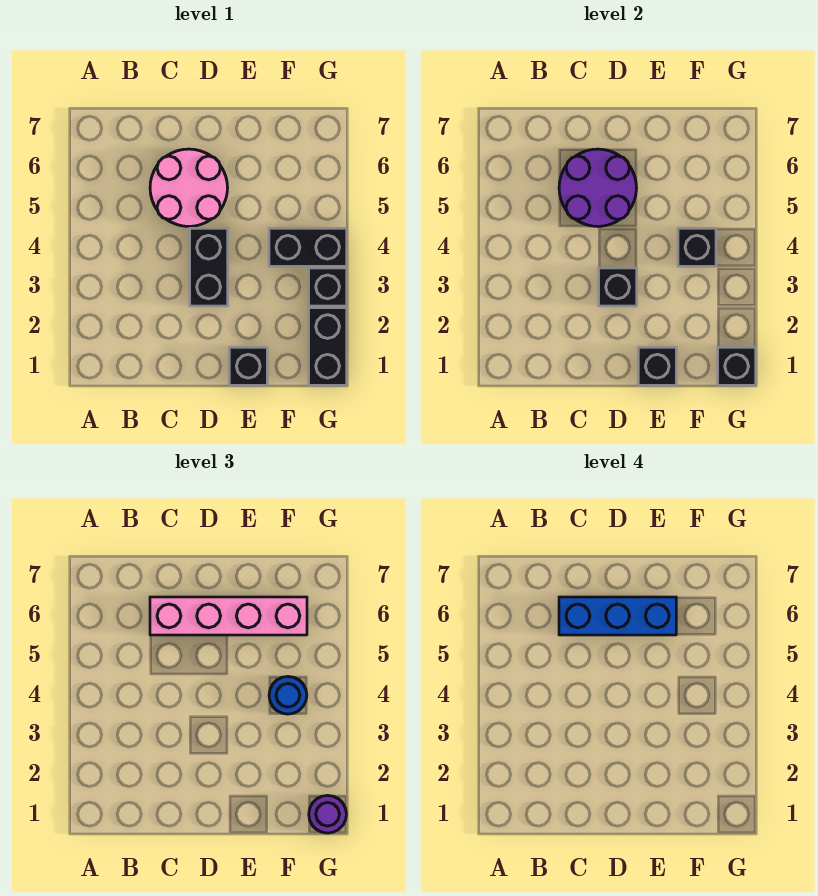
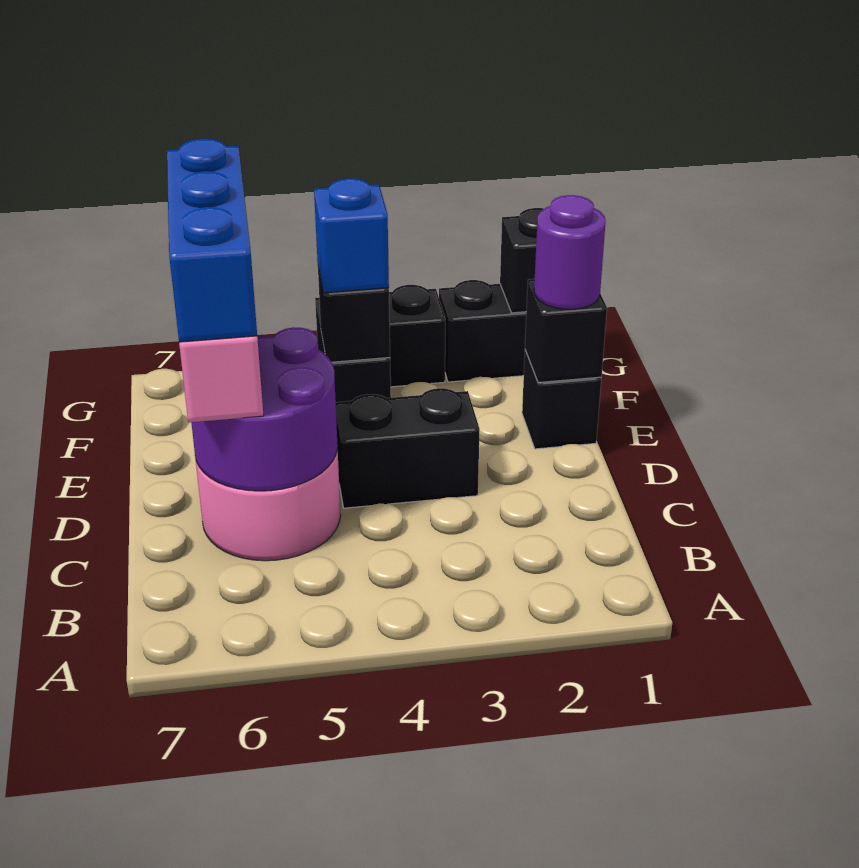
black 1x1 brick [599,268,637,306] -> none
blue 1x1 round brick [269,677,307,714] -> blue 1x1 brick [314,178,389,293]
purple 1x1 round brick [309,795,346,833] -> purple 1x1 round brick moved to [534,195,606,309]

